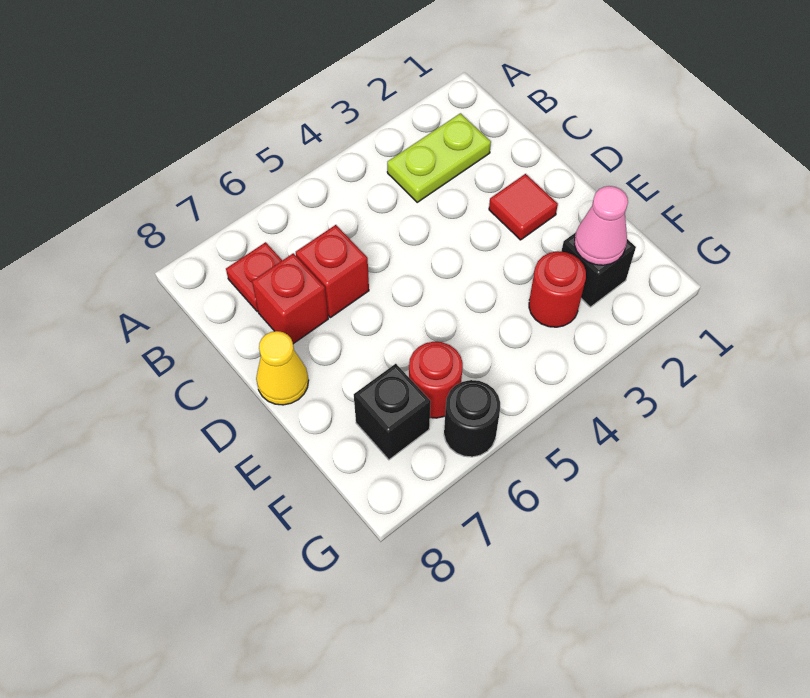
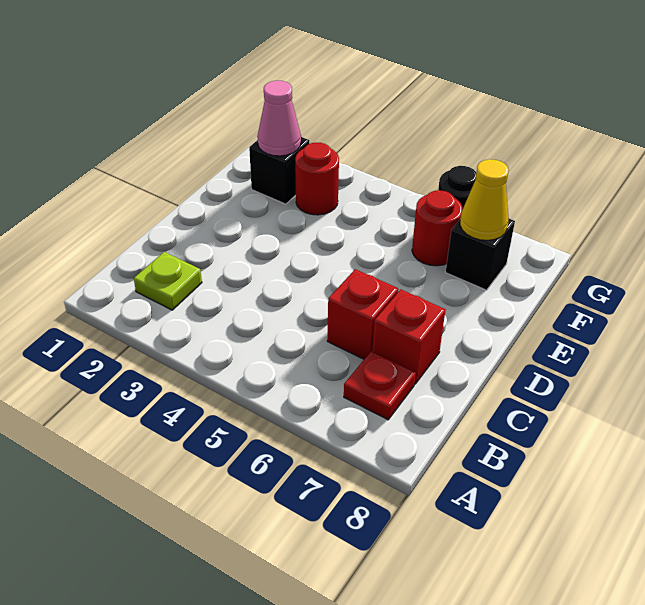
lime 1x2 plate [387,113,491,202] -> lime 1x1 plate [134,252,202,310]
red 1x1 tile [489,174,558,240] -> none
yellow 1x1 cone [256,331,309,405] -> yellow 1x1 cone moved to [460,159,509,240]

